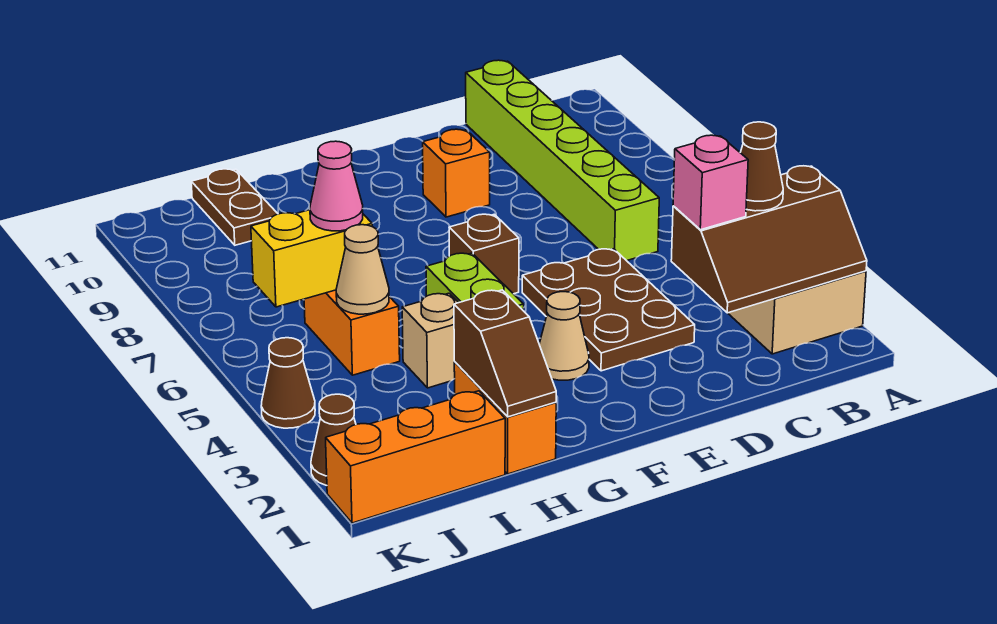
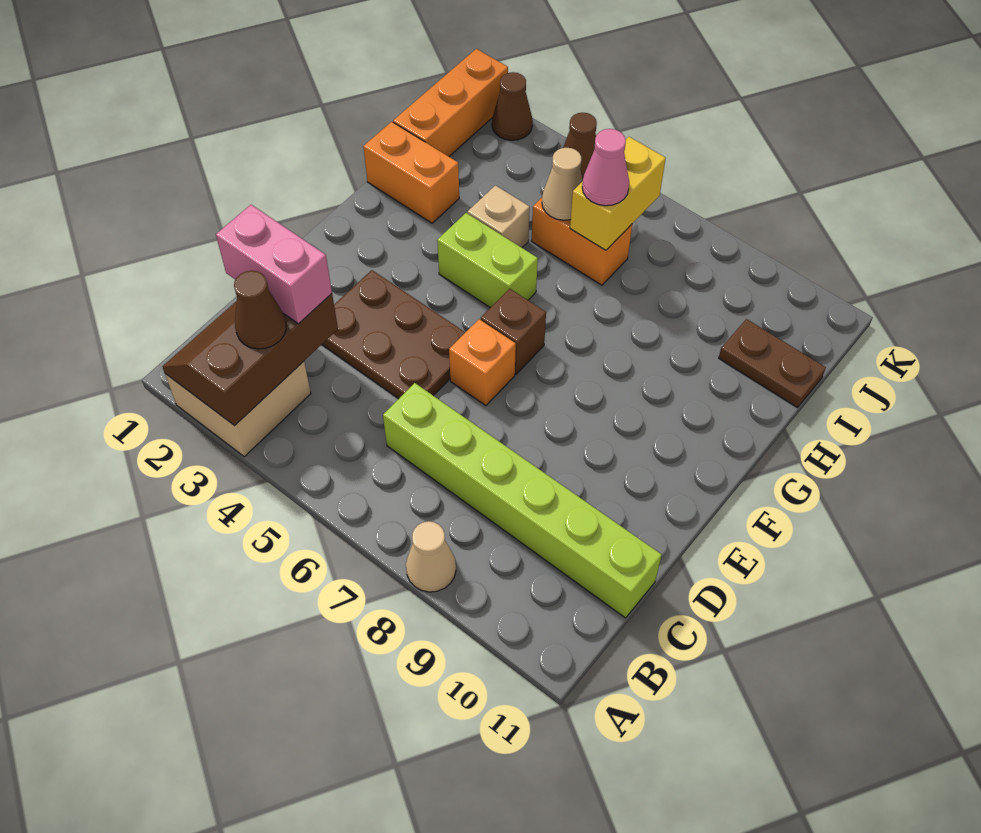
pink 1x1 brick [673,135,748,230] -> pink 1x2 brick [216,205,332,324]
orange 1x1 brick [423,129,490,217] -> orange 1x1 brick moved to [449,319,516,406]
tan 1x1 cone [539,292,589,380] -> tan 1x1 cone moved to [406,521,456,592]
brown 1x2 slope [454,290,556,417] -> none

